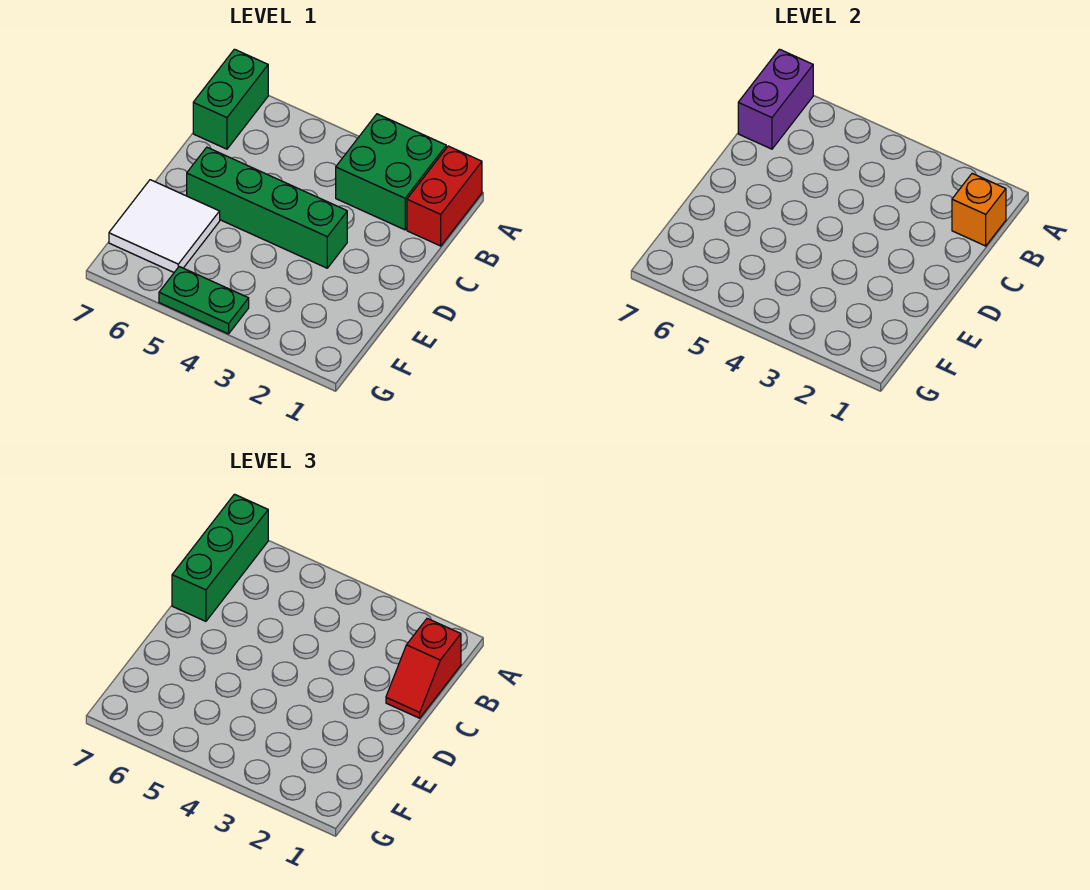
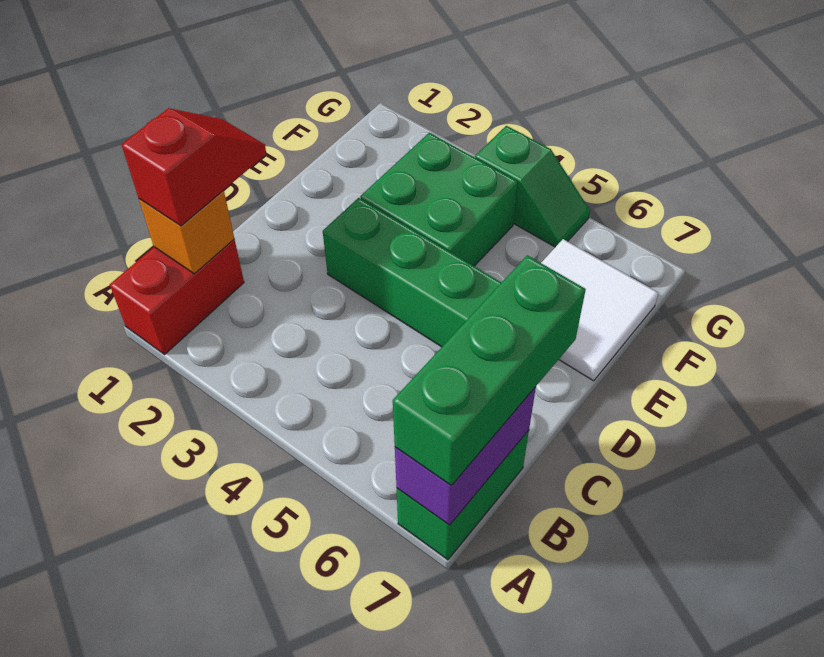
green 2x2 brick [336,114,446,230] -> green 2x2 brick moved to [360,133,518,266]
green 1x2 plate [159,267,249,334] -> green 1x2 slope [475,126,590,247]

